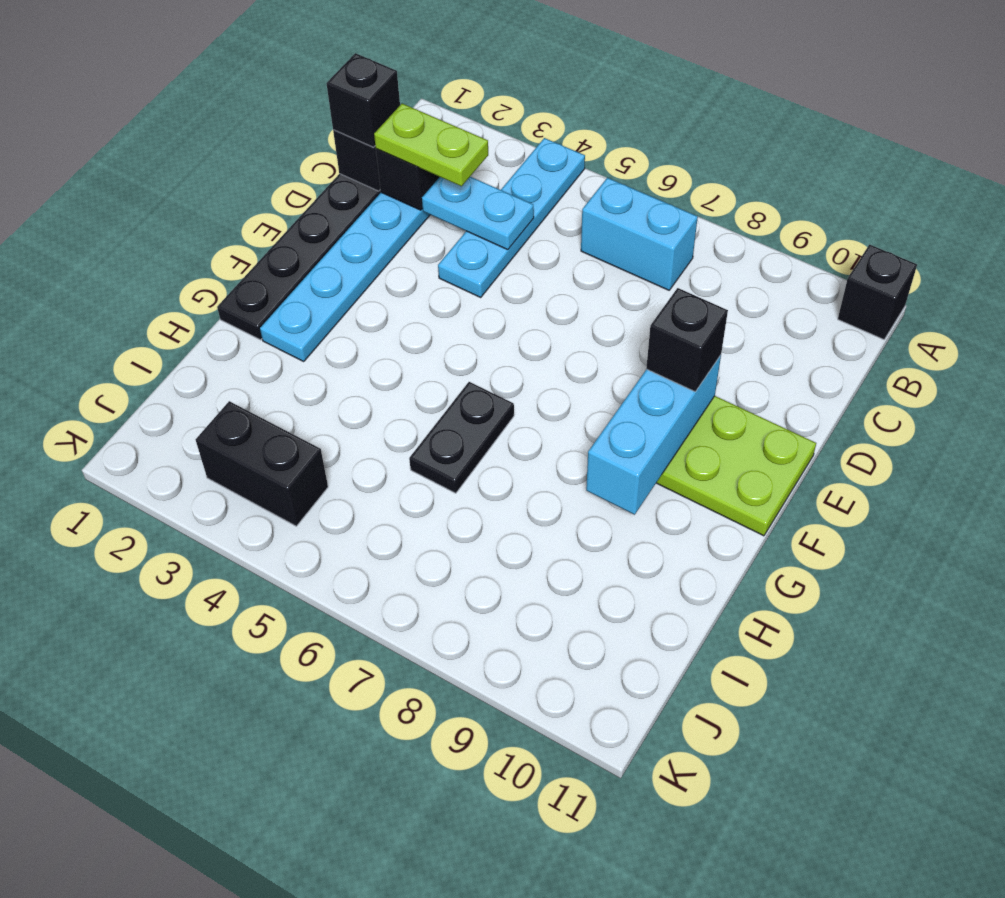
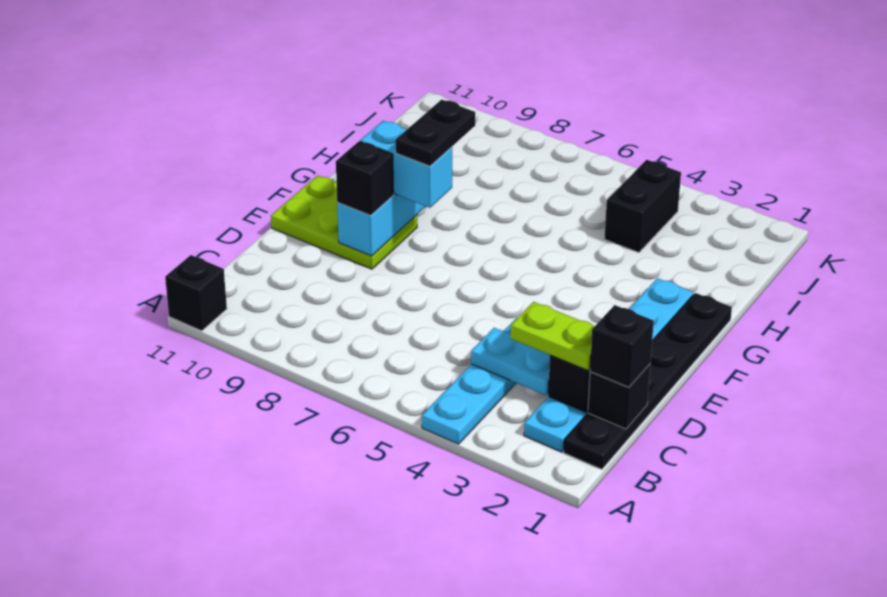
cyan 1x2 brick [581,178,698,290] -> cyan 1x2 brick moved to [360,121,452,208]
black 1x2 plate [409,382,514,493] -> black 1x2 plate moved to [396,100,476,166]
black 1x2 brick [196,401,328,526] -> black 1x2 brick turned to [605,160,681,253]

